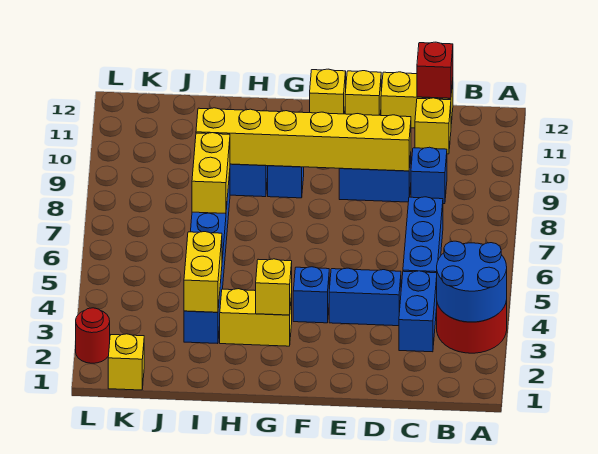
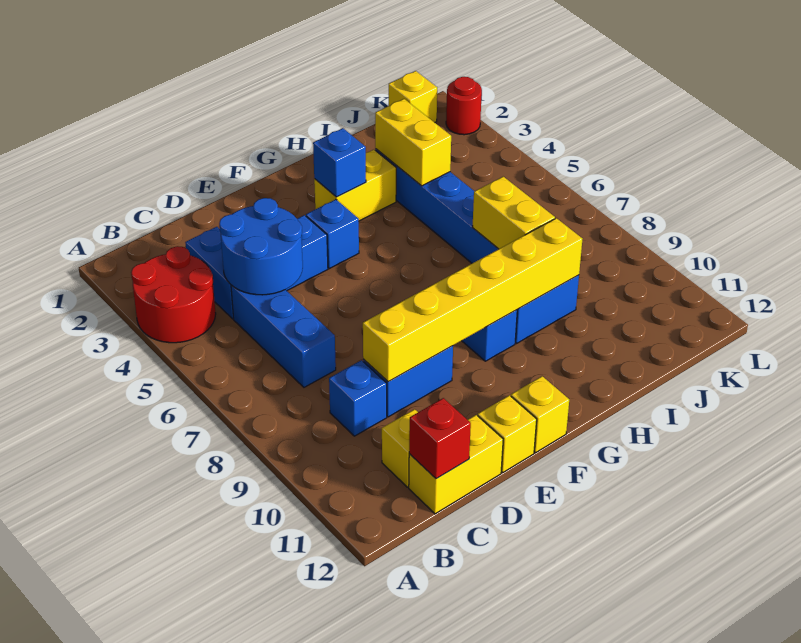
blue 2x2 round brick [437,241,507,322] -> blue 2x2 round brick moved to [219,198,303,295]
yellow 1x1 brick [256,259,292,315] -> blue 1x1 brick [313,128,366,197]

